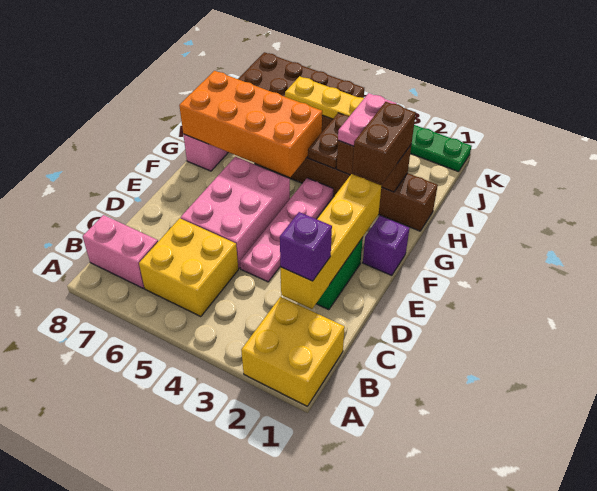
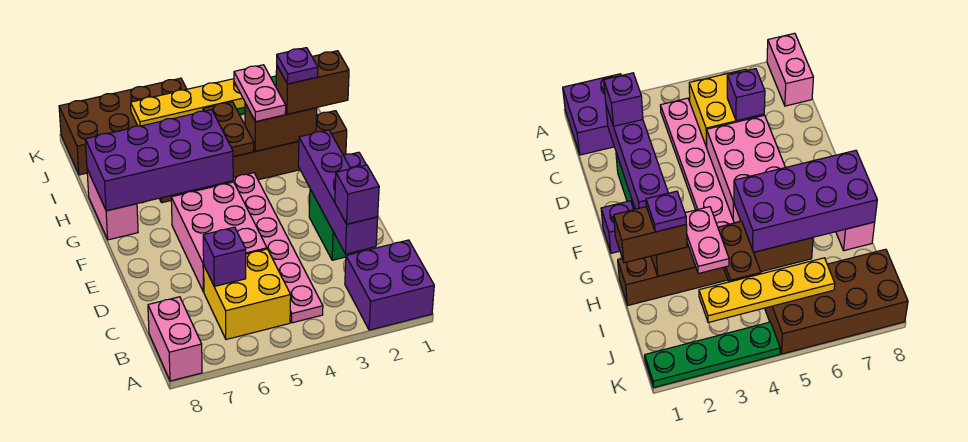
yellow 2x2 brick [241,297,345,406] -> purple 2x2 brick [345,240,434,330]
pink 1x2 brick [83,215,158,288] -> pink 1x2 brick turned to [148,297,202,381]
yellow 1x4 brick [281,174,381,309] -> purple 1x4 brick [298,130,378,254]
none -> purple 1x1 brick [203,227,246,286]
pink 1x4 plate [240,178,333,282] -> pink 1x6 plate [225,173,323,323]
brown 1x2 brick [352,102,416,184] -> brown 1x2 brick turned to [276,51,349,114]
orange 2x4 brick [179,71,322,177] -> purple 2x4 brick [85,110,233,211]
none -> purple 1x1 plate [277,48,318,84]

